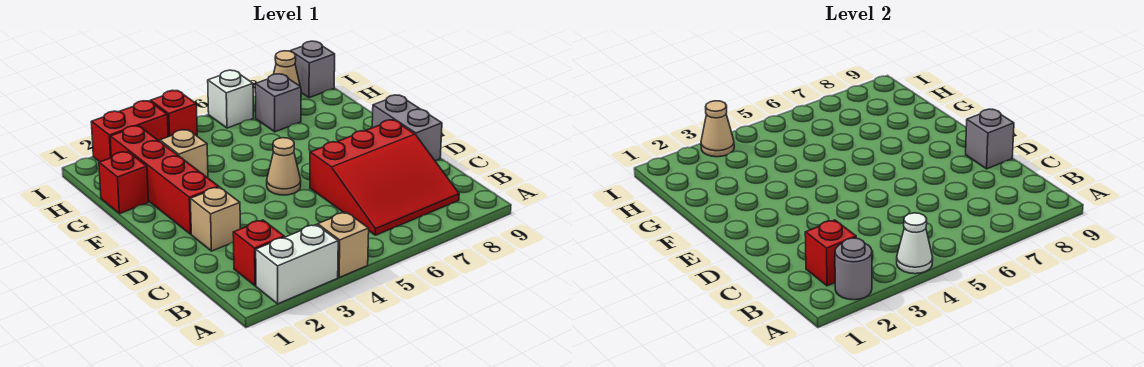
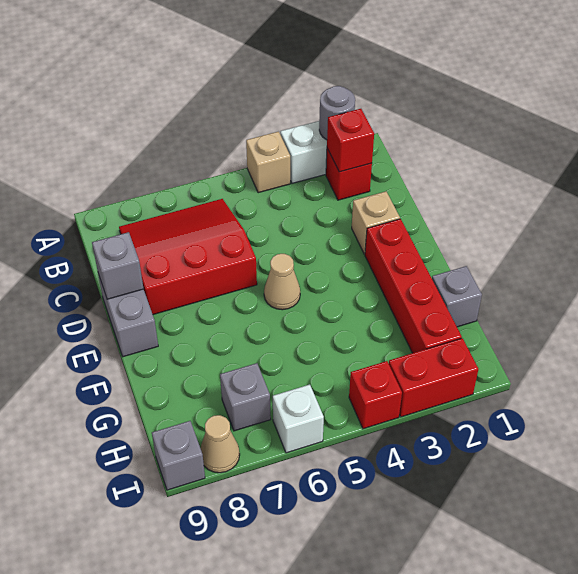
white 1x1 cone [897,213,933,274] -> none
red 1x1 brick [99,152,148,214] -> grey 1x1 brick [432,266,482,327]
tan 1x1 brick [160,130,208,178] -> none
tan 1x1 cone [701,101,734,157] -> none

